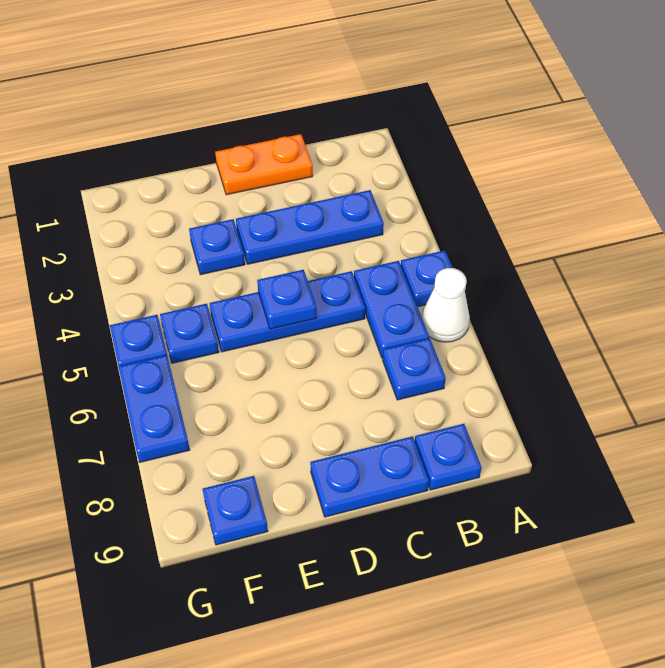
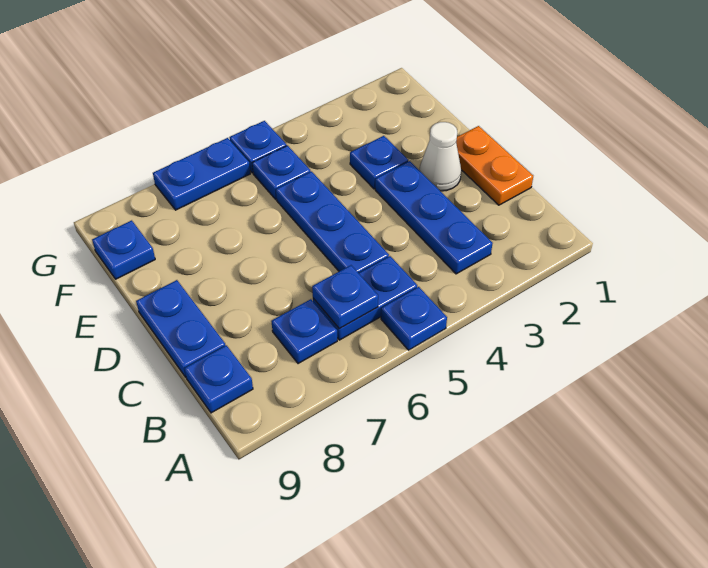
white 1x1 cone [422,268,470,342] -> white 1x1 cone moved to [419,122,461,191]
blue 1x1 plate [257,270,317,329] -> blue 1x1 plate moved to [312,265,378,329]

